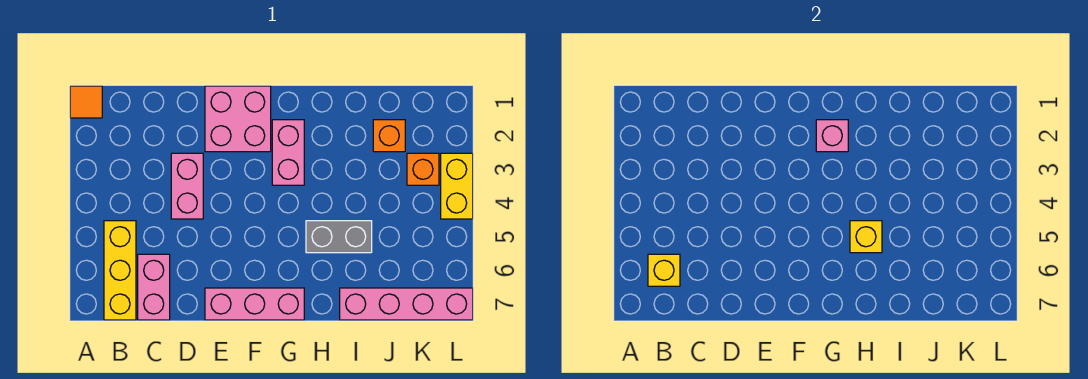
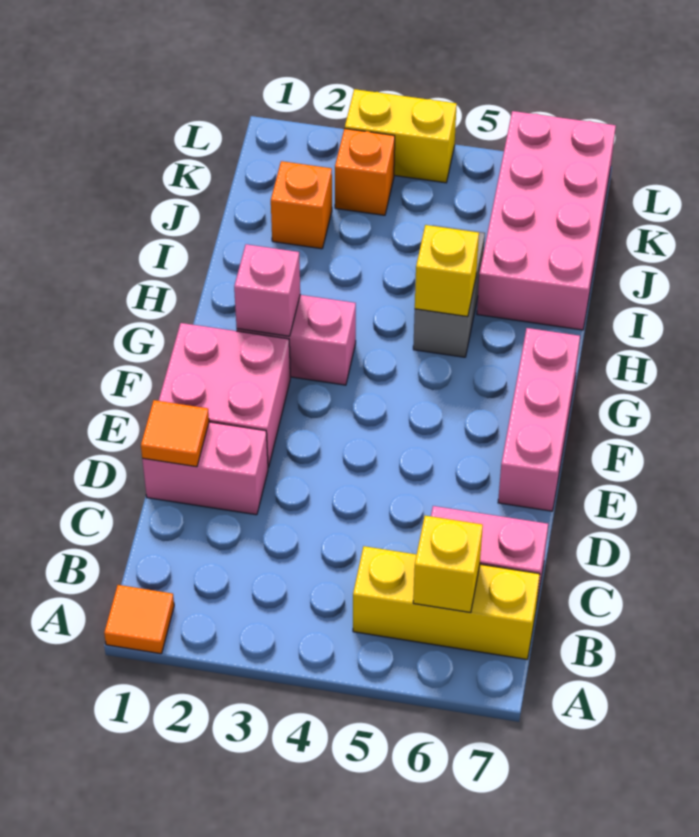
none -> orange 1x1 tile [141,400,209,467]
pink 1x2 brick [171,153,203,219] -> pink 1x2 brick moved to [142,422,268,515]
pink 1x4 brick [340,288,473,320] -> pink 2x4 brick [477,111,616,330]

